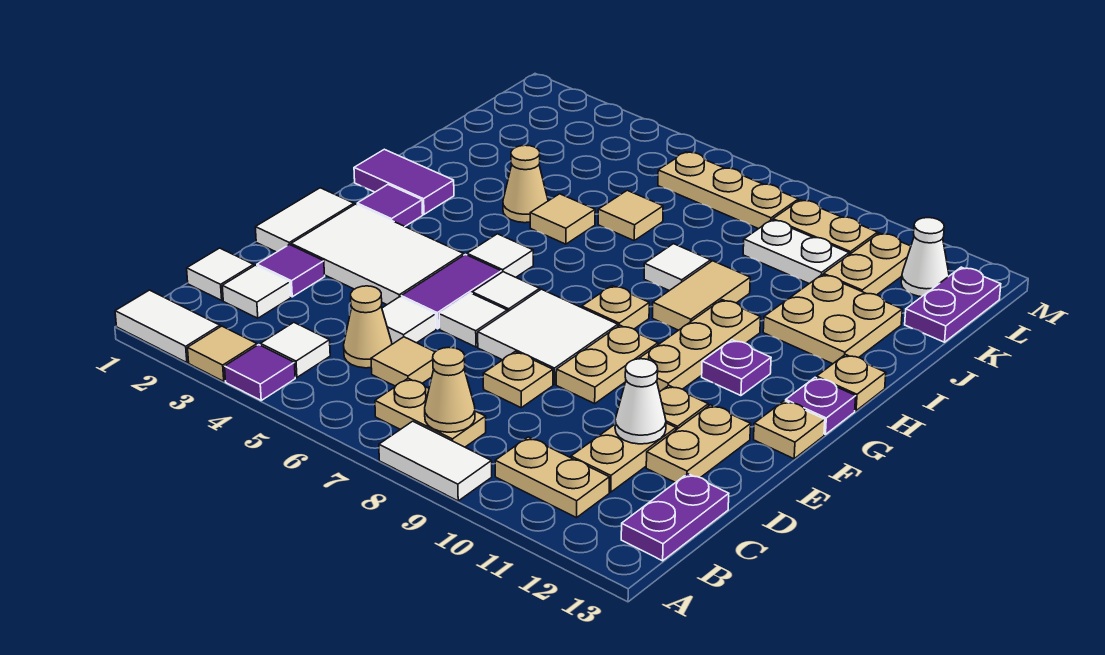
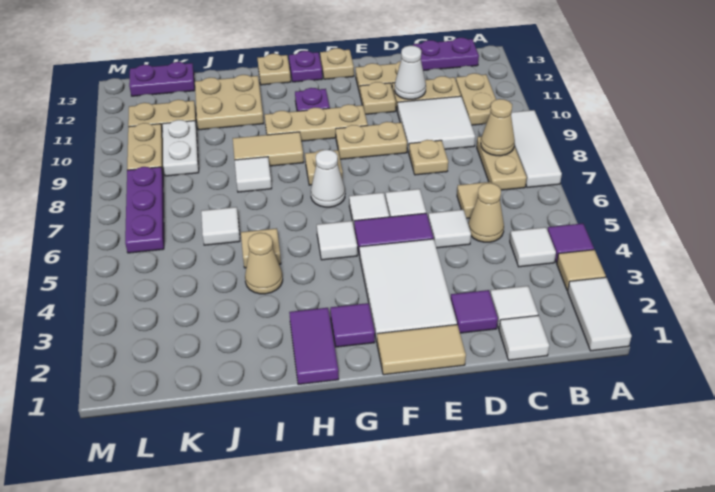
white 1x2 tile [379,421,492,501] -> white 1x3 tile [511,110,562,188]
white 1x2 tile [255,188,354,252] -> tan 1x2 tile [377,325,466,375]
white 2x2 tile [478,289,618,384] -> white 2x2 tile moved to [397,96,475,153]
tan 1x1 tile [598,190,663,240] -> white 1x1 tile [201,207,240,245]
tan 1x3 plate [658,152,798,229] -> purple 1x3 plate [125,167,164,253]
white 1x1 cone [901,218,949,297] -> white 1x1 cone moved to [311,150,345,207]

